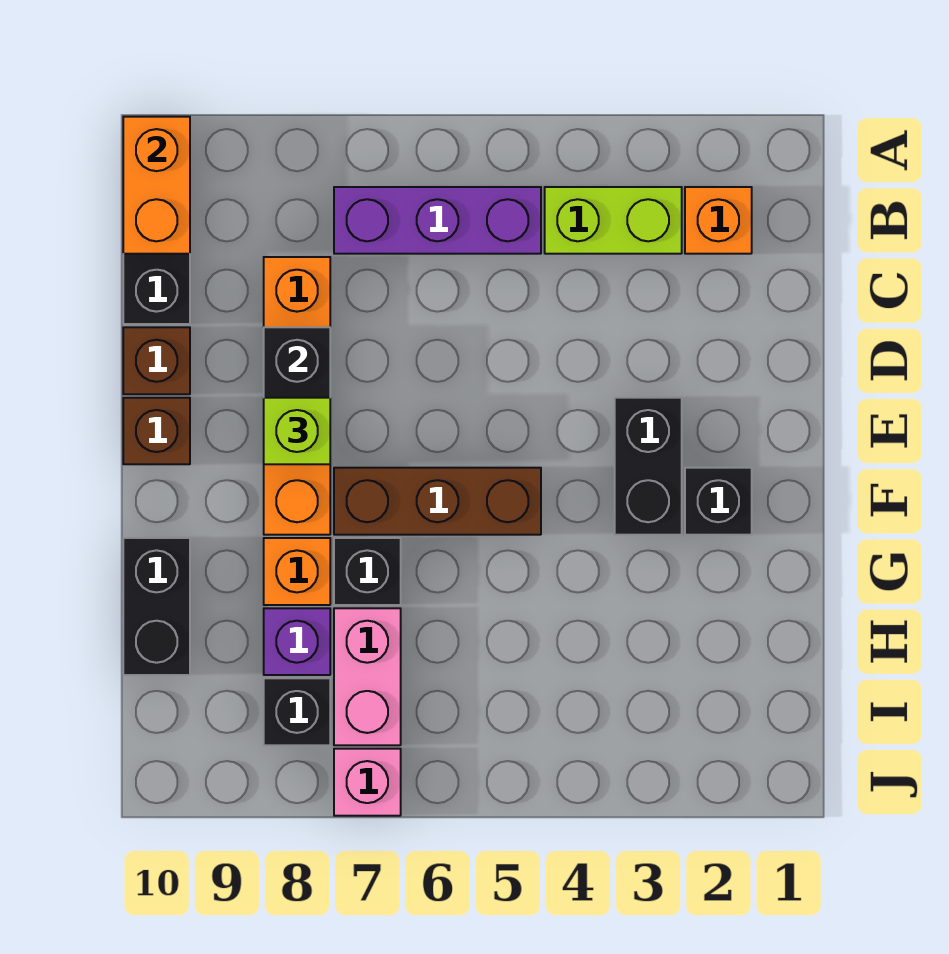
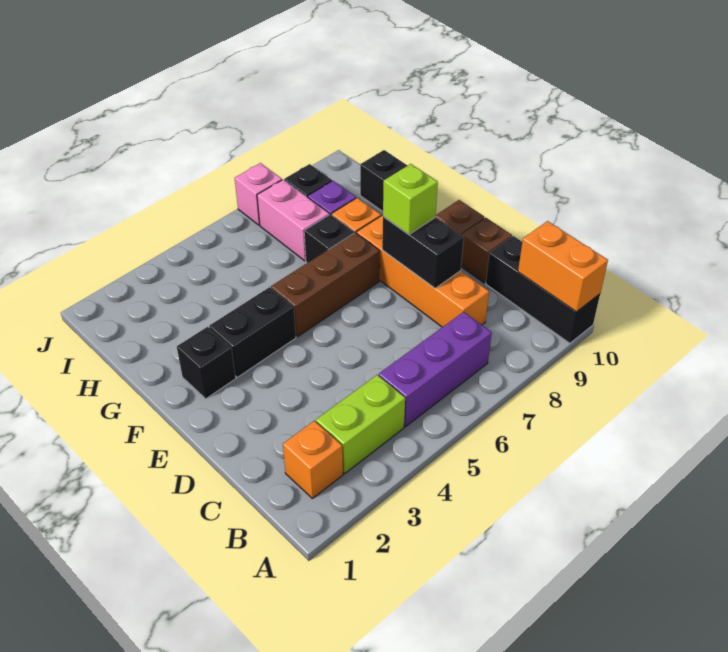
black 1x2 brick [615,398,682,535] -> black 1x2 brick turned to [209,287,296,377]

